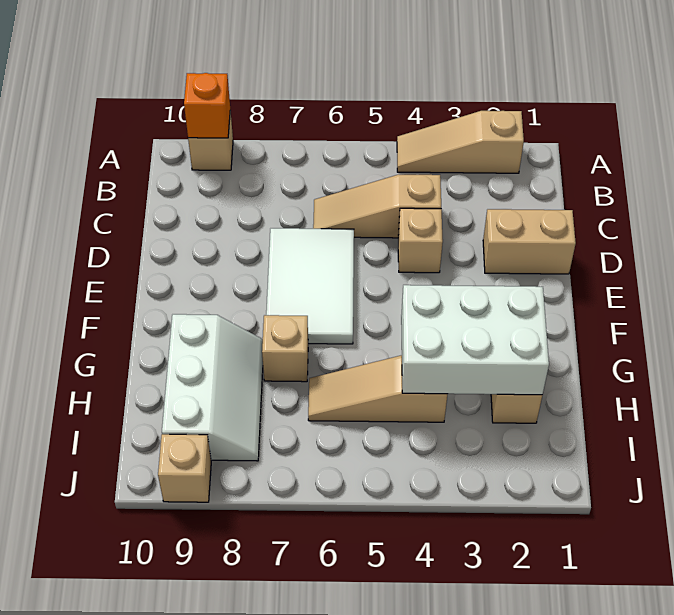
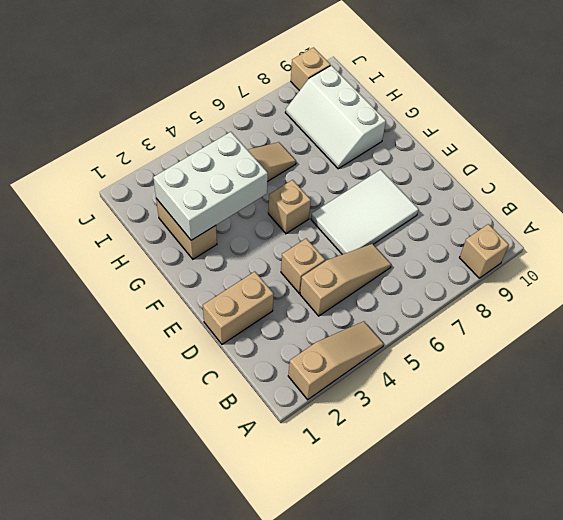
orange 1x1 brick [184,73,230,138] -> none
white 2x3 tile [266,228,354,344] -> white 2x3 tile turned to [311,170,418,254]
tan 1x1 brick [262,315,308,382] -> tan 1x1 brick moved to [268,180,311,234]

